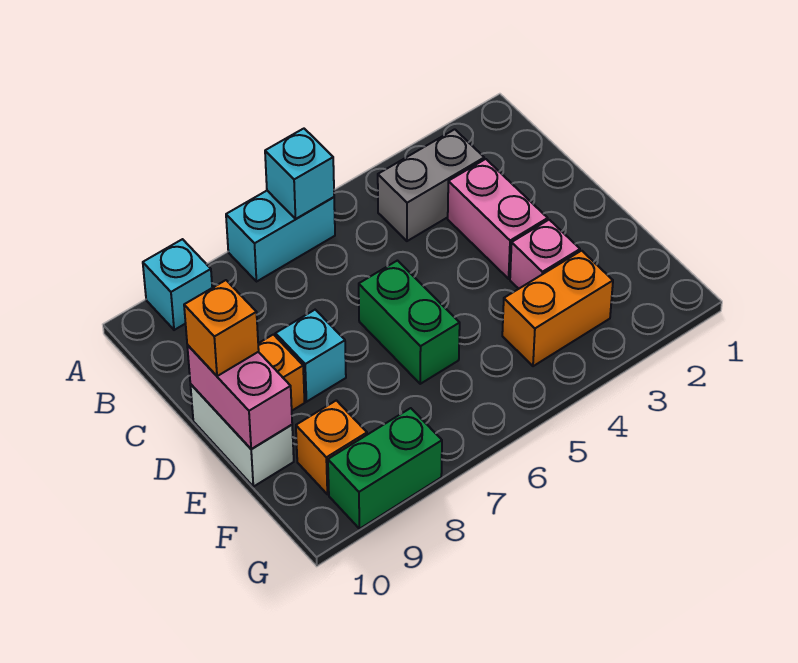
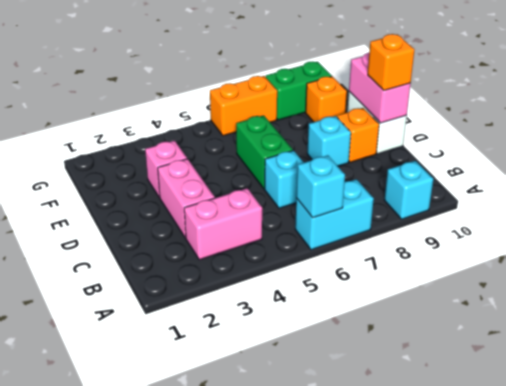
grey 1x2 brick [378,129,484,241] -> pink 1x2 brick [184,188,262,260]
none -> cyan 1x1 brick [265,150,304,208]
orange 1x2 brick [502,251,613,366] -> orange 1x2 brick moved to [210,76,277,136]

